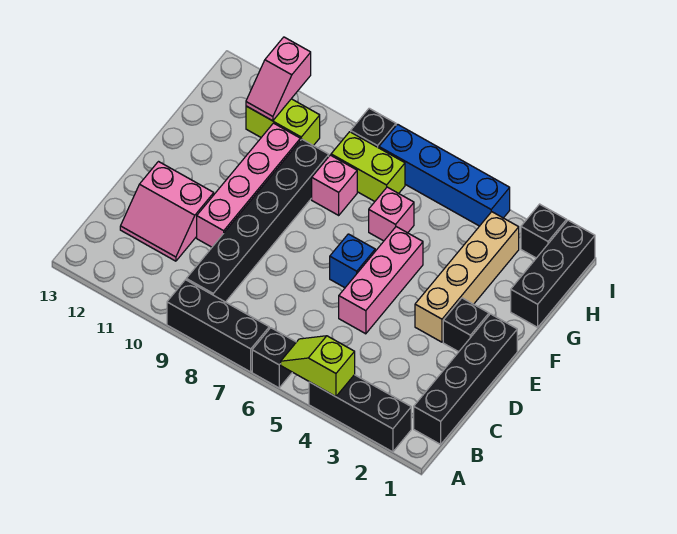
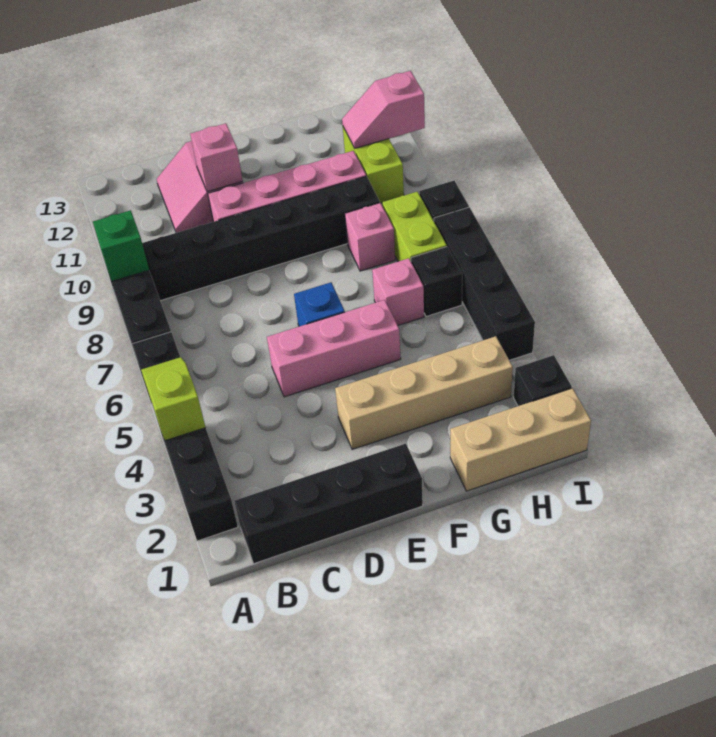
none -> green 1x1 brick [93,210,149,281]
none -> pink 1x1 brick [190,123,243,192]
black 1x1 brick [443,298,489,352] -> black 1x1 brick moved to [411,247,462,316]
black 1x3 brick [511,220,595,327] -> tan 1x3 brick [450,388,591,491]
blue 1x4 brick [379,124,510,226] -> black 1x4 brick [434,207,535,360]

